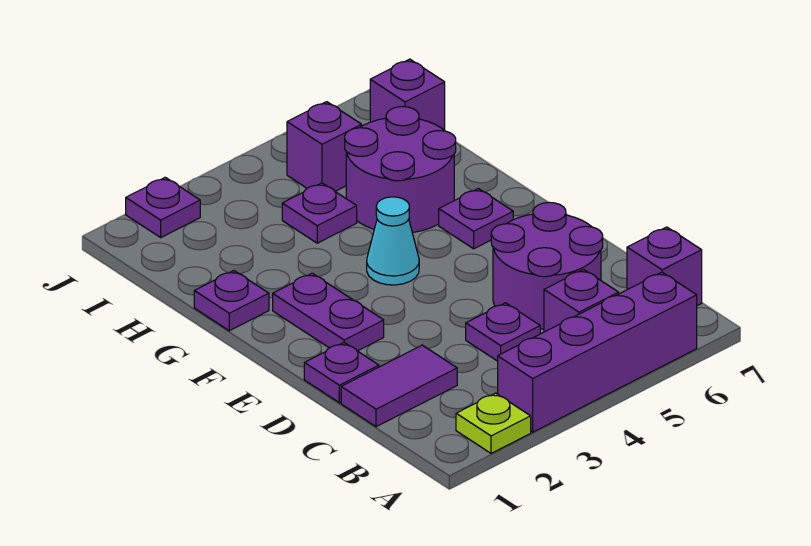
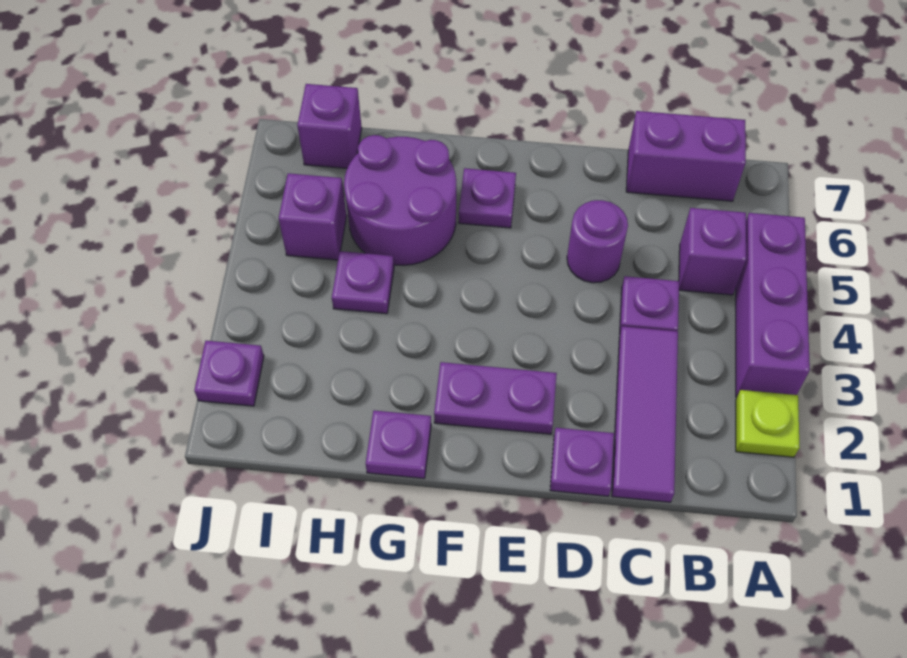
purple 1x4 brick [498,272,697,432] -> purple 1x3 brick [736,213,810,397]
purple 1x1 brick [627,227,702,306] -> purple 1x2 brick [626,111,746,201]
purple 1x2 tile [341,345,457,427] -> purple 1x3 tile [612,326,678,502]
purple 2x2 round brick [491,202,603,329] -> purple 1x1 round brick [567,200,628,283]
cyan 1x1 cone [367,197,419,285] -> none

